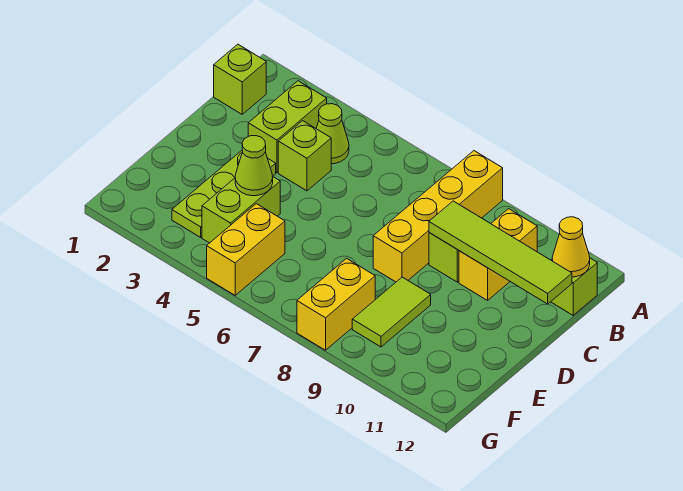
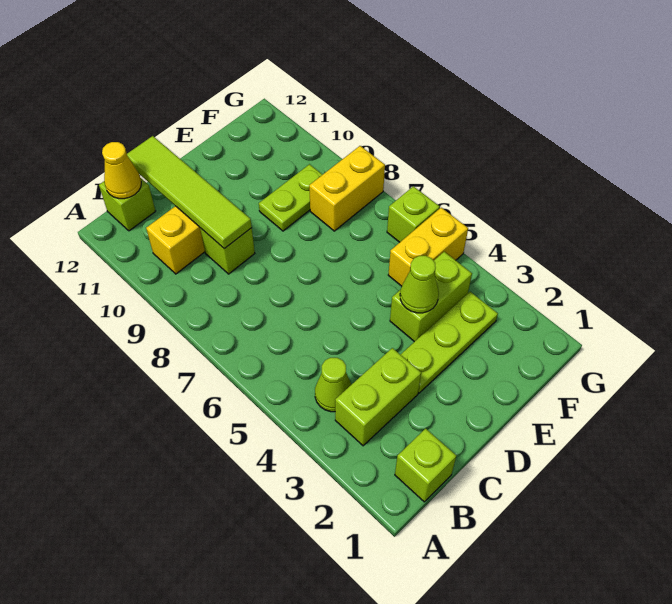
yellow 1x4 brick [373,151,503,282] -> none
lime 1x1 brick [278,121,331,191] -> lime 1x1 brick moved to [387,186,440,242]
lime 1x2 tile [352,277,431,347] -> lime 1x2 plate [259,164,322,231]

